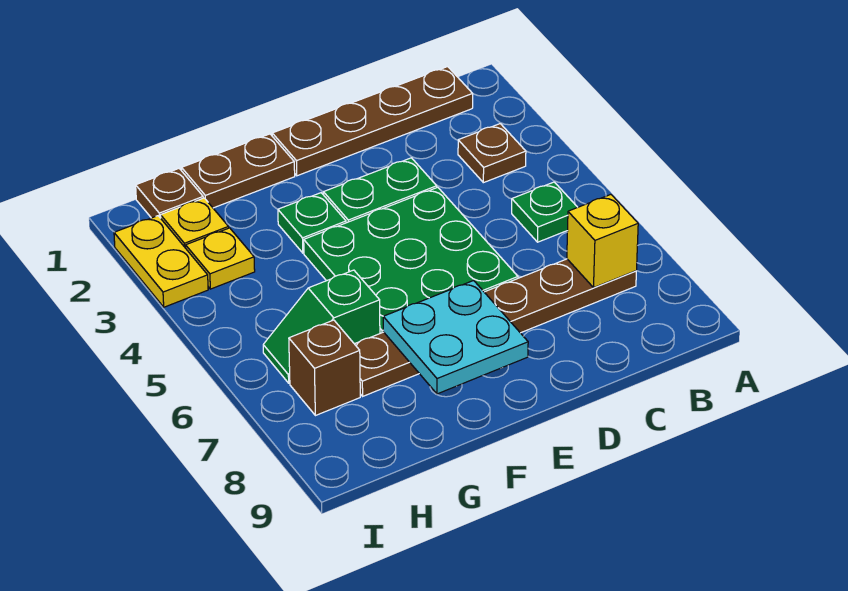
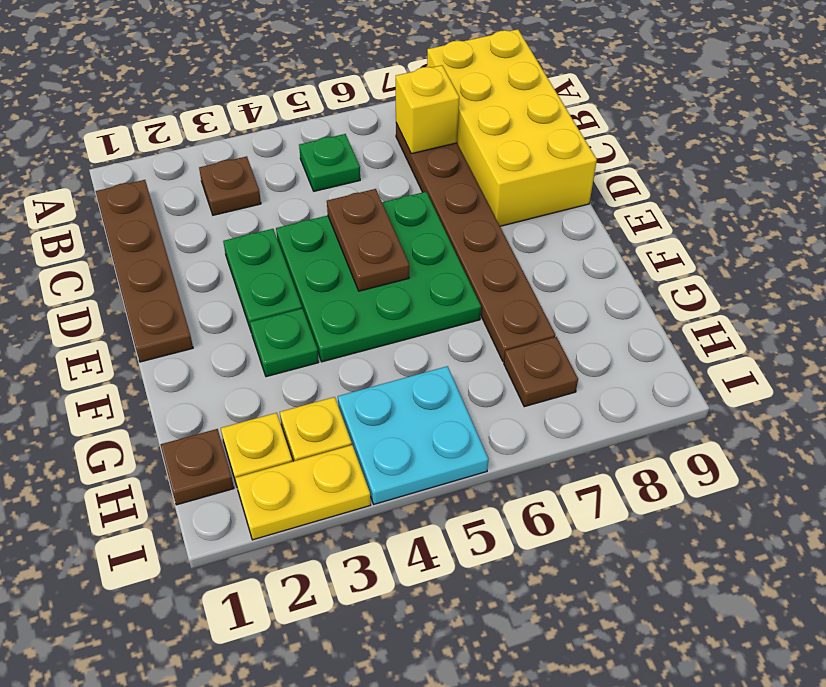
none -> yellow 2x4 brick [427,29,597,226]
cyan 2x2 plate [383,280,528,394] -> cyan 2x2 plate moved to [338,366,488,504]
brown 1x2 plate [182,134,295,208] -> brown 1x2 plate moved to [327,189,409,291]
green 1x2 slope [263,270,380,383] -> none
brown 1x1 brick [289,320,360,416] -> brown 1x1 plate [504,337,578,407]

